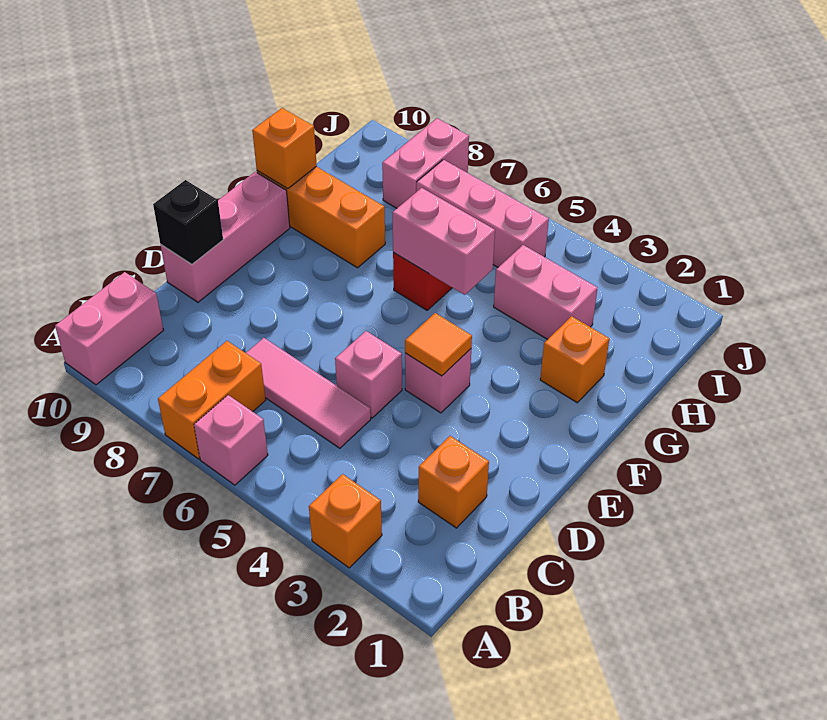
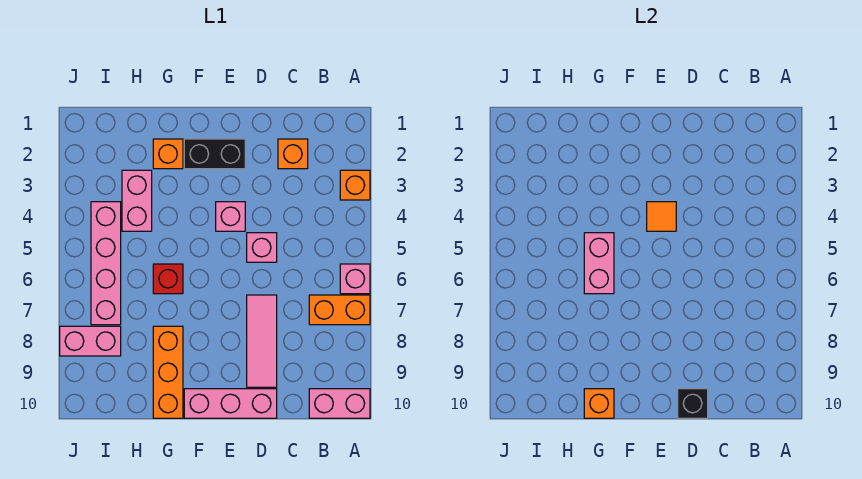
pink 1x3 tile [246,338,371,448] -> pink 1x3 tile moved to [247,295,277,387]
none -> black 1x2 brick [184,139,245,169]
pink 1x3 brick [417,160,549,267] -> pink 1x4 brick [91,202,121,325]

